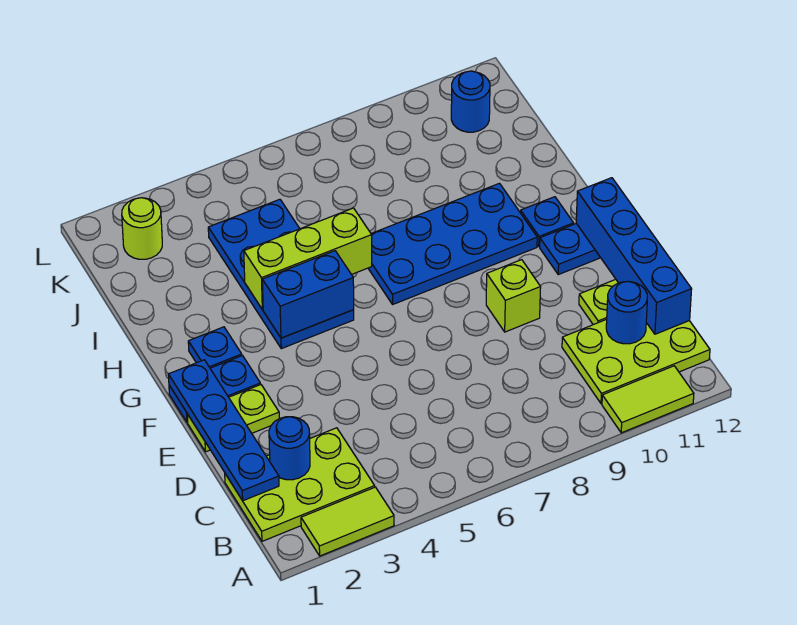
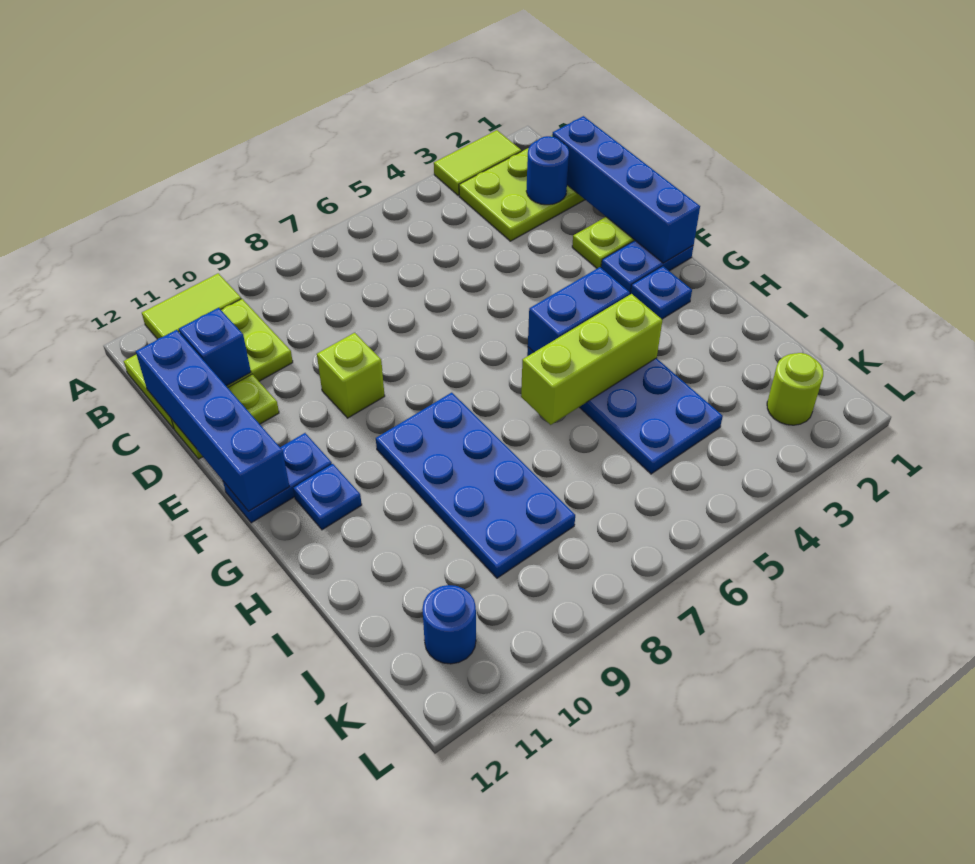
blue 1x4 plate [168,360,279,501] -> blue 1x4 brick [552,116,700,263]
blue 1x1 round brick [606,281,647,344] -> blue 1x1 brick [179,308,251,386]
blue 2x4 plate [368,183,537,304] -> blue 2x4 plate turned to [376,393,575,578]

